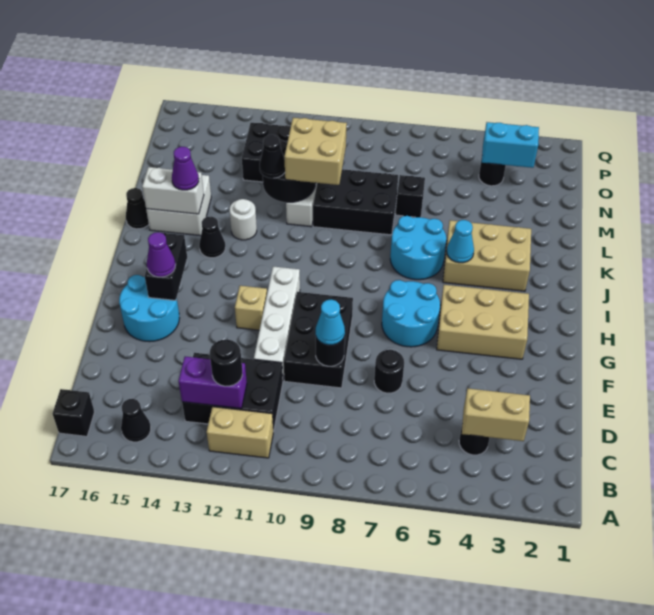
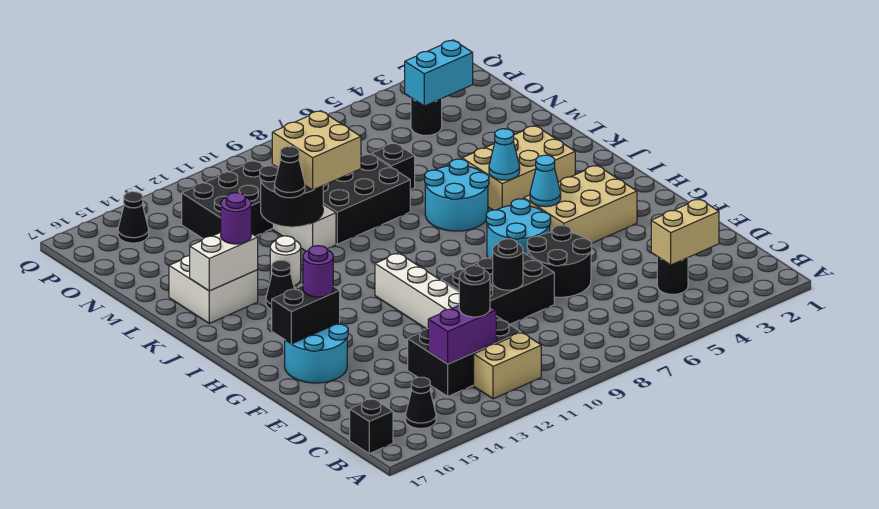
black 1x1 round brick [374,350,404,393] -> black 2x2 round brick [527,225,592,297]
black 2x3 brick [284,292,353,388] -> black 2x3 brick turned to [441,253,554,325]
cyan 1x1 cone [316,299,345,345] -> cyan 1x1 cone moved to [530,155,561,207]
tan 1x1 brick [235,286,267,330] -> none
black 1x2 brick [145,233,187,300] -> black 1x2 brick turned to [272,285,340,344]
purple 1x1 cone [147,232,176,277] -> purple 1x1 round brick [303,246,333,297]
purple 1x1 cone [172,147,199,190] -> purple 1x1 round brick [221,193,251,244]
black 1x1 cone [126,188,149,229] -> black 1x1 cone moved to [118,192,149,243]

